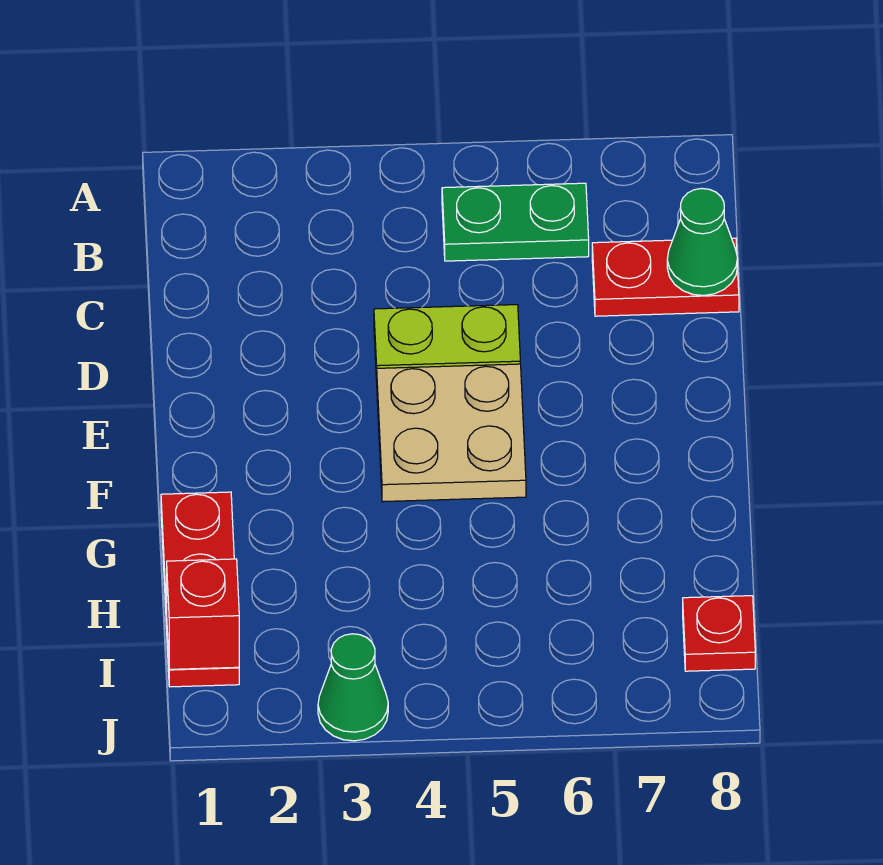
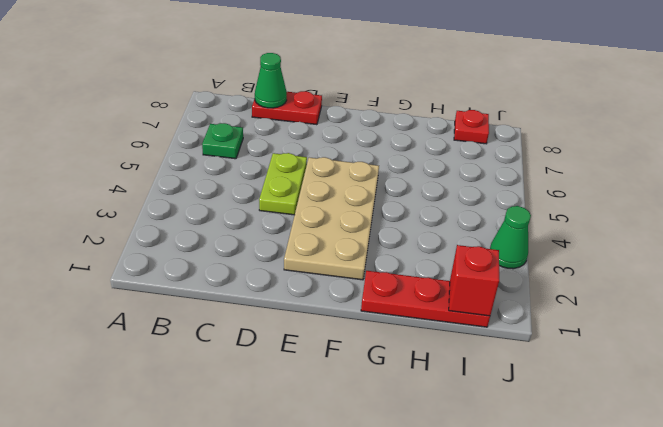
green 1x2 plate [442,183,589,261] -> green 1x1 plate [202,123,243,159]
red 1x2 plate [592,238,739,316] -> red 1x2 plate turned to [252,91,322,125]
tan 2x2 plate [377,364,526,502] -> tan 2x4 plate [284,157,379,280]

